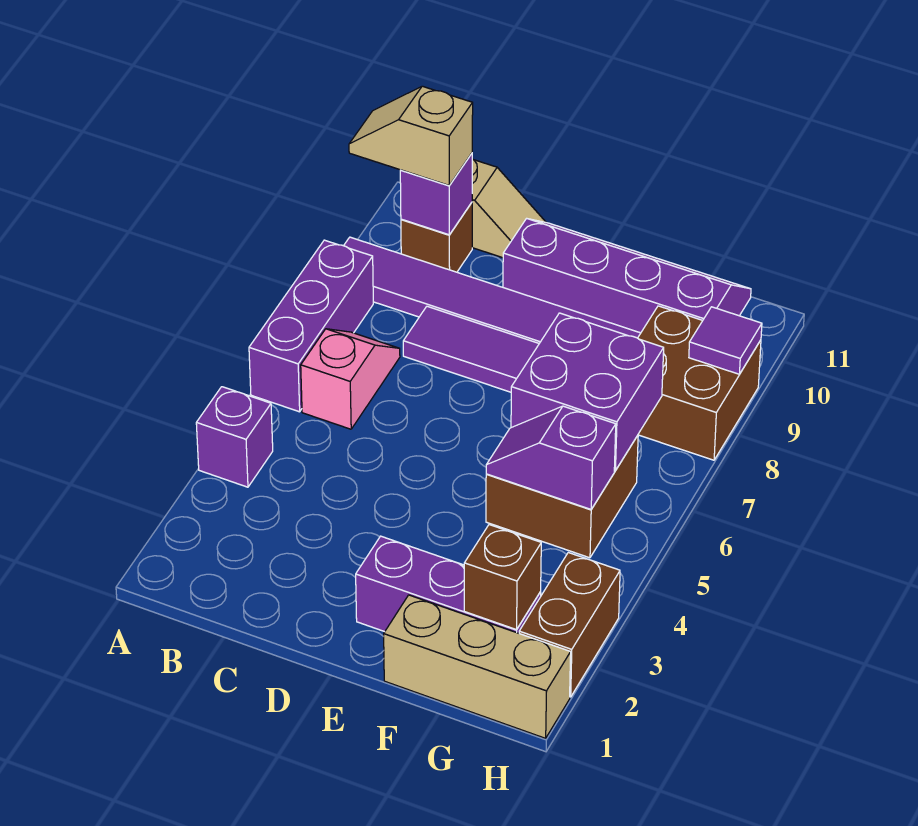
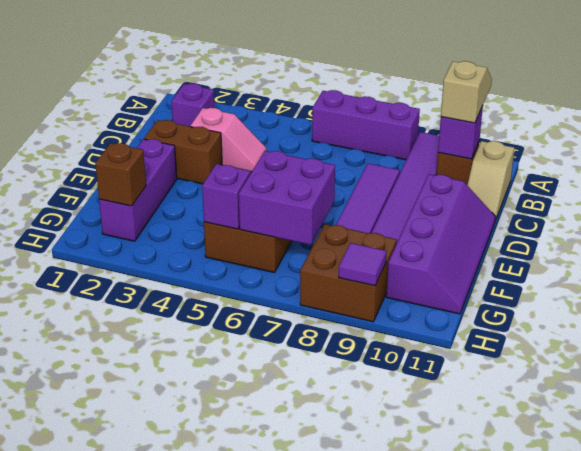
purple 1x1 brick [196,387,273,487] -> purple 1x1 brick moved to [171,84,214,126]
pink 1x2 slope [301,329,400,429] -> pink 1x2 slope moved to [190,108,267,172]
tan 1x3 brick [384,595,571,738] -> none
brown 1x2 brick [519,553,620,697] -> brown 1x2 brick moved to [144,120,222,184]

